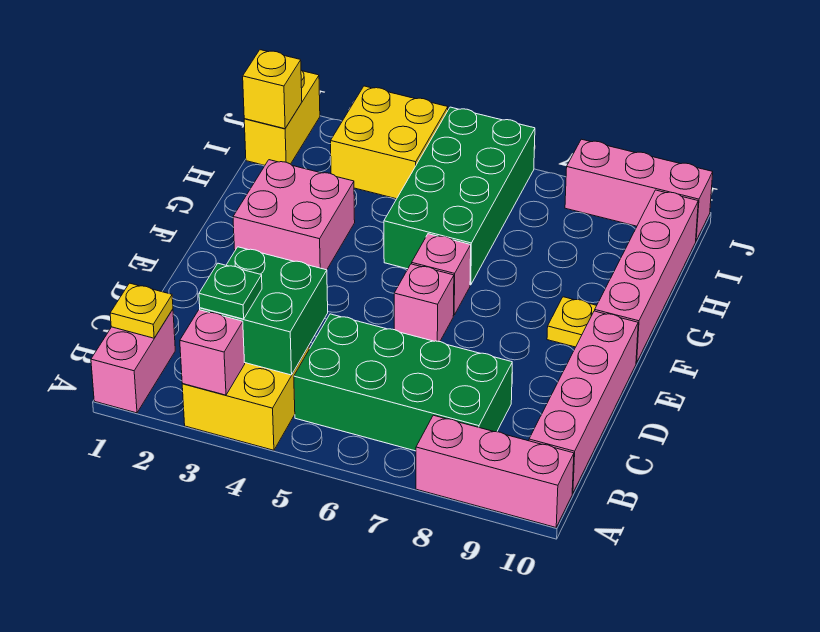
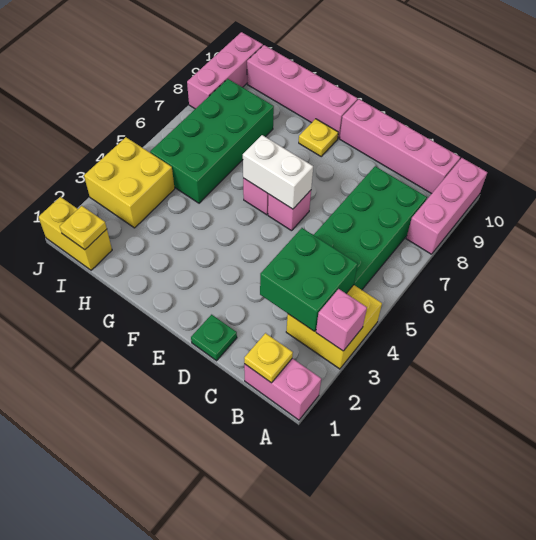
green 1x1 plate [199,263,262,319] -> green 1x1 plate moved to [191,315,237,361]
none -> white 1x2 brick [243,135,313,209]
pink 2x2 brick [233,160,355,270] -> none
green 2x4 brick [384,107,535,285] -> green 2x4 brick turned to [150,79,274,203]
yellow 1x1 brick [243,50,302,129] -> yellow 1x1 plate [60,206,107,250]

